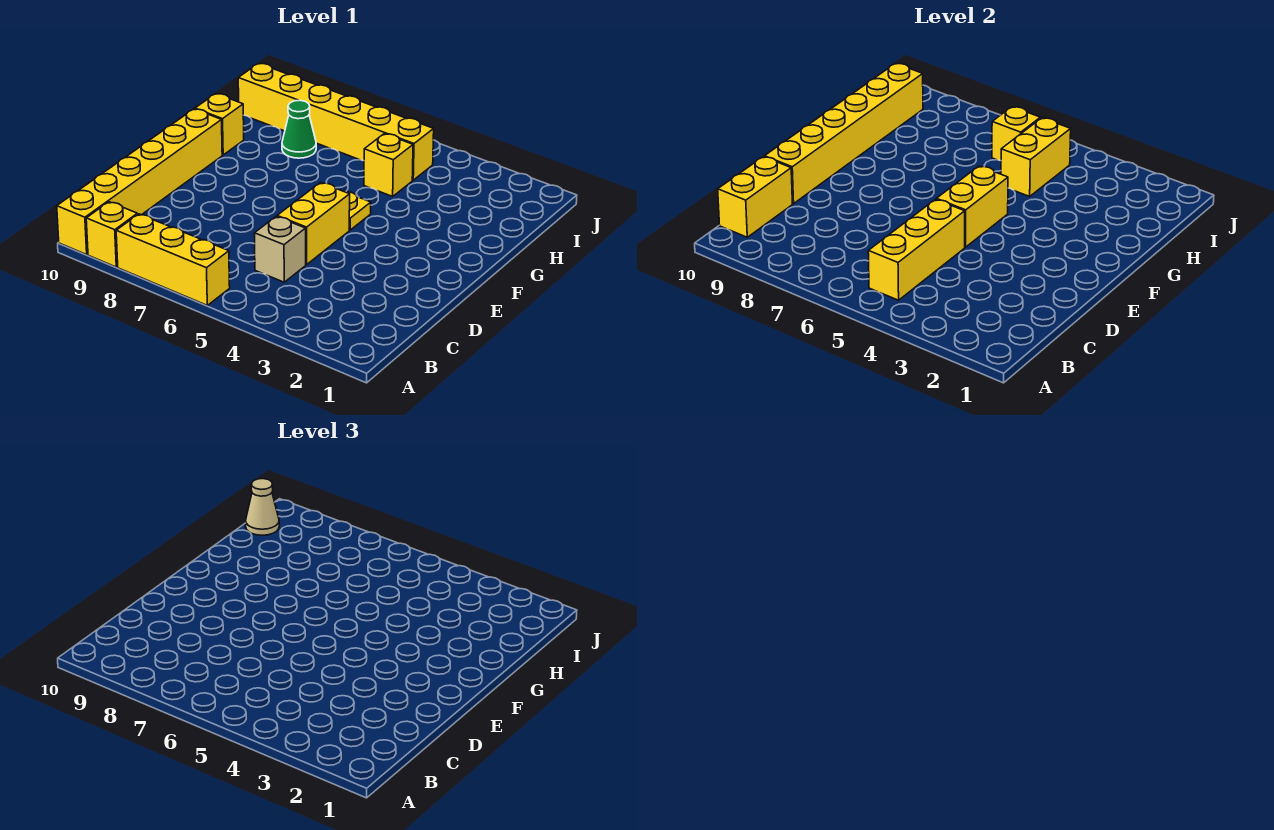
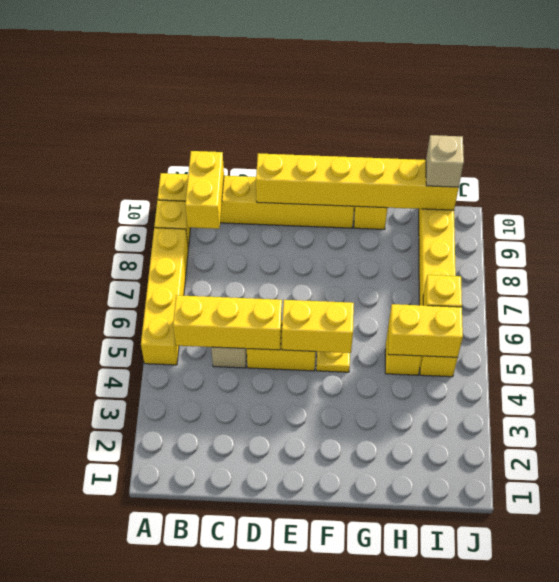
yellow 1x3 brick [116,214,230,305] -> yellow 1x4 brick [141,228,188,365]
yellow 1x2 brick [718,157,793,237] -> yellow 1x2 brick turned to [185,151,224,229]
green 1x1 cone [282,100,316,158] -> none
tan 1x1 cone [246,479,279,535] -> tan 1x1 brick [426,135,464,187]

